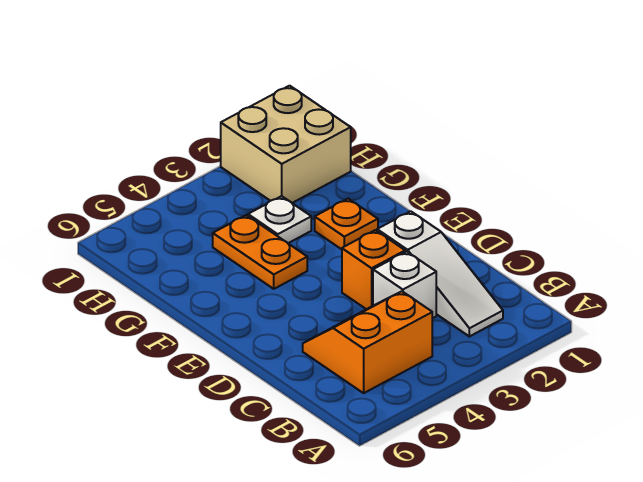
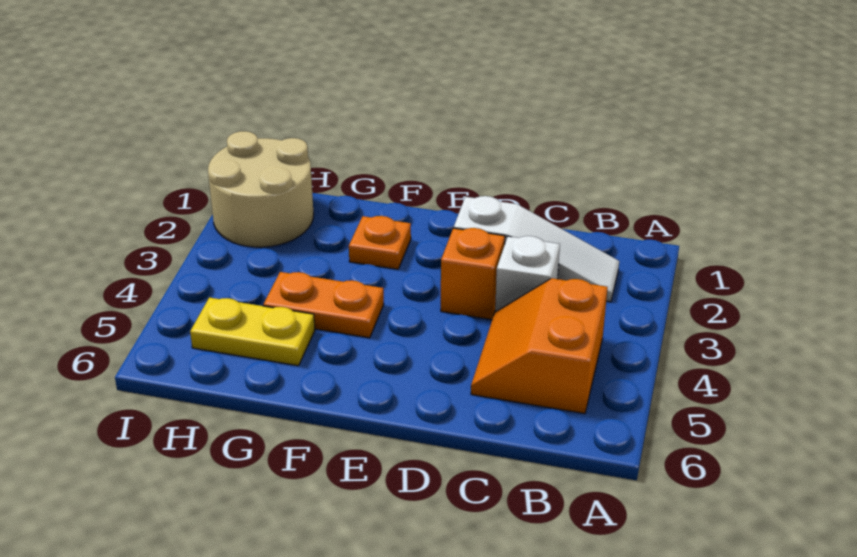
white 1x1 plate [248,196,311,243] -> none
none -> yellow 1x2 plate [190,297,315,366]
tan 2x2 brick [221,86,351,203] -> tan 2x2 round brick [208,131,314,247]

